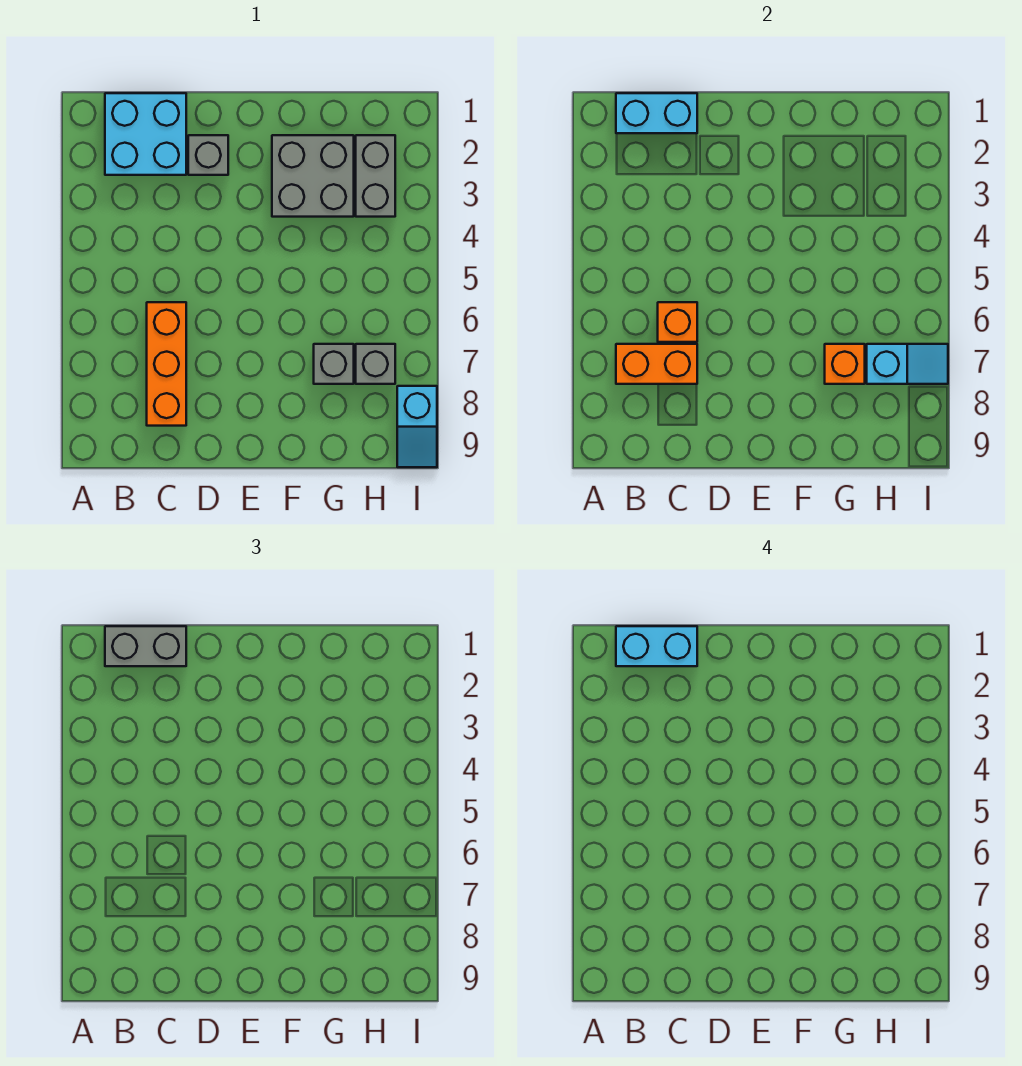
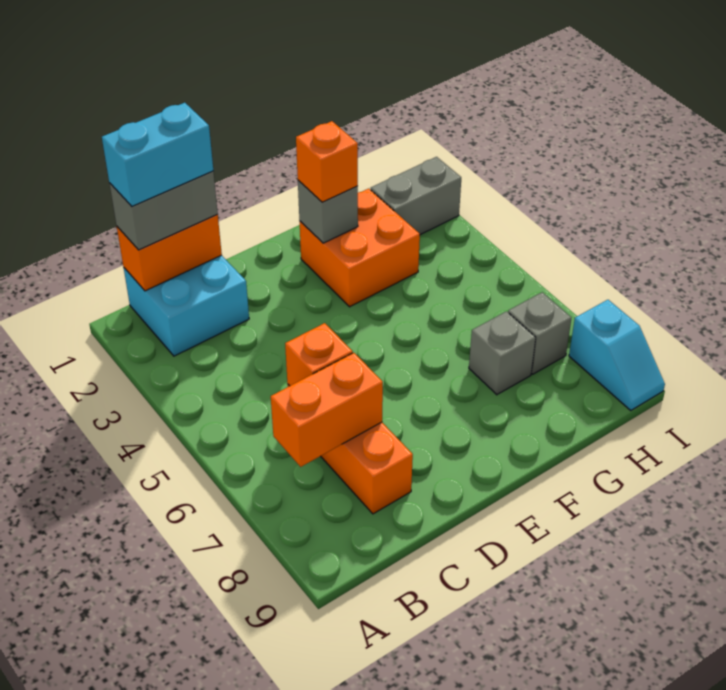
cyan 1x2 brick [616,93,697,133] -> orange 1x2 brick [117,214,222,291]
grey 1x1 brick [188,135,228,175] -> grey 1x1 brick moved to [298,180,358,243]
grey 2x2 brick [272,135,354,217] -> orange 2x2 brick [300,189,420,307]
orange 1x1 brick [825,344,865,384] -> orange 1x1 brick moved to [296,121,358,202]
grey 1x2 brick [356,135,395,217] -> grey 1x2 brick turned to [371,157,461,235]
cyan 1x2 slope [867,344,948,384] -> none

